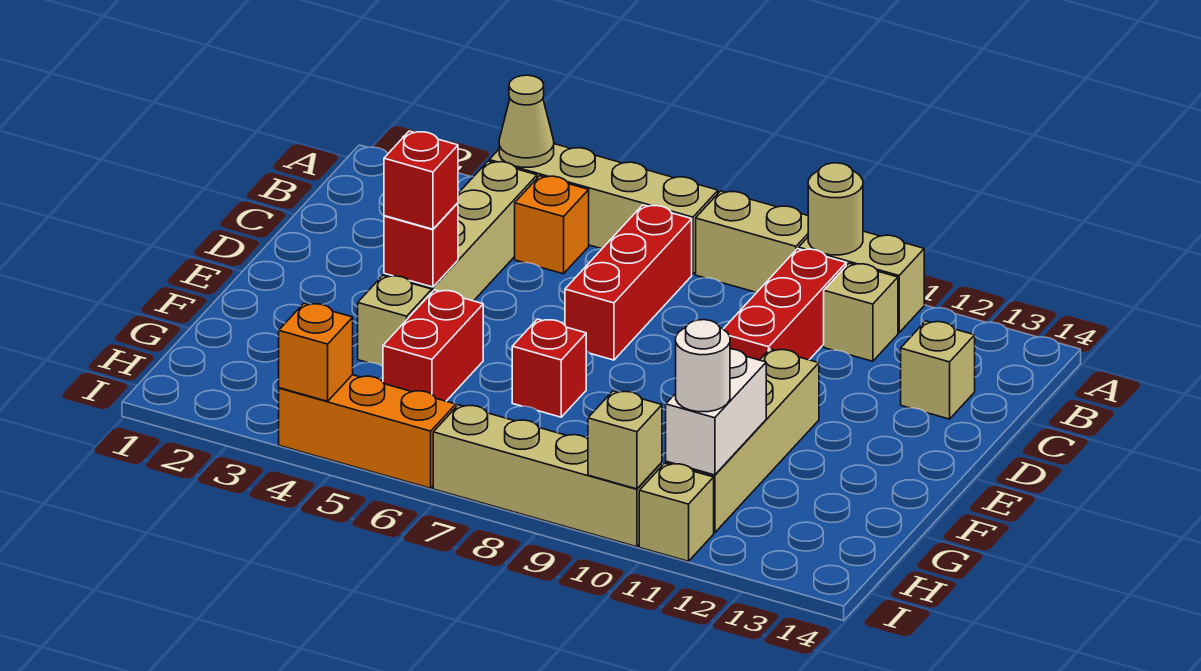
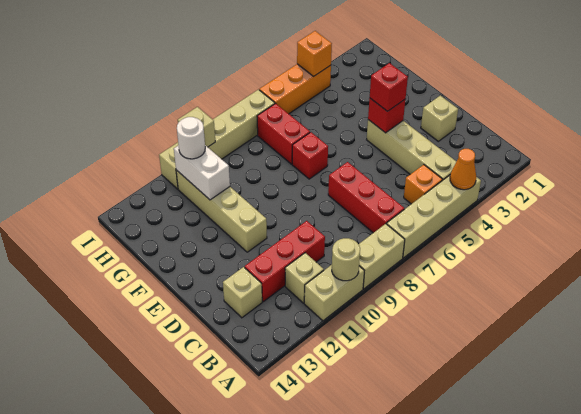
tan 1x1 cone [499,75,554,167] -> orange 1x1 cone [450,149,476,190]
red 1x3 brick [723,249,846,360] -> red 1x3 brick turned to [245,221,325,302]
tan 1x1 brick [358,275,432,367] -> tan 1x1 brick moved to [421,96,458,141]
red 1x2 brick [383,290,483,401] -> red 1x2 brick moved to [257,103,310,164]

